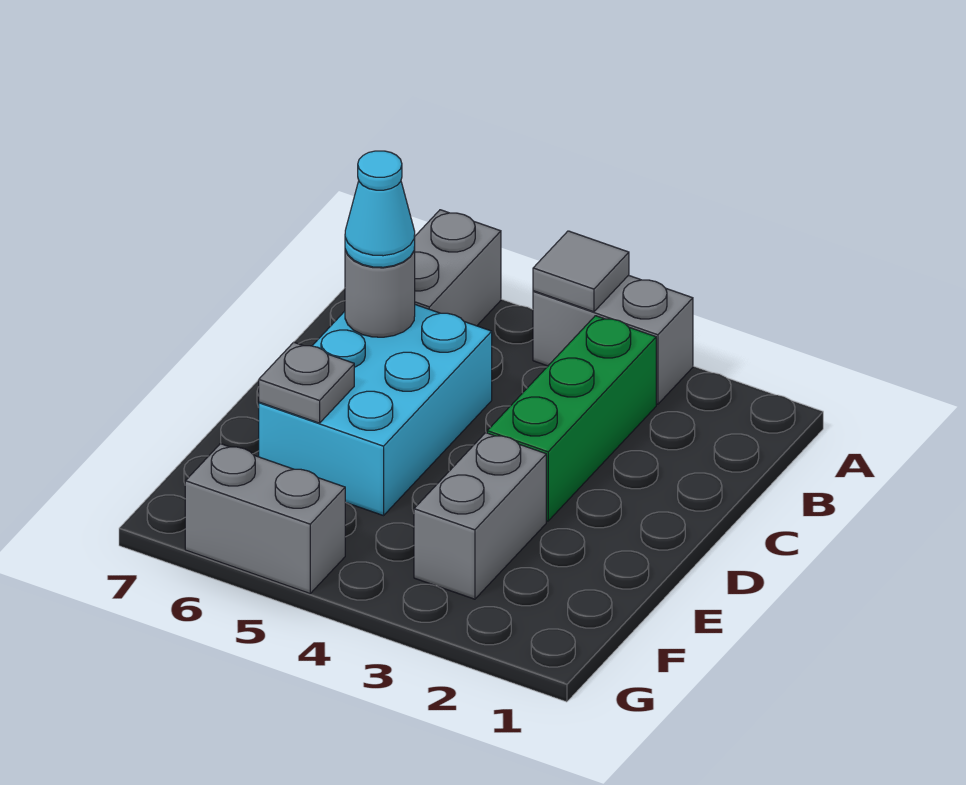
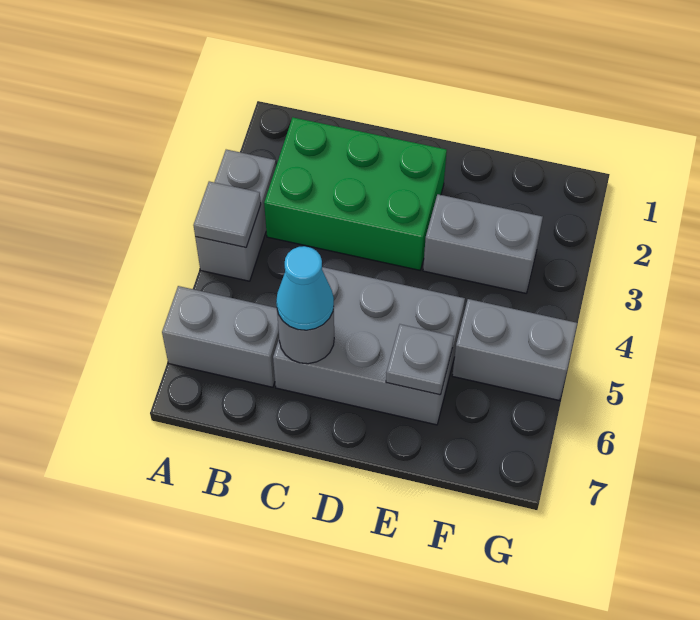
green 1x3 brick [487,316,656,521] -> green 2x3 brick [264,117,447,270]
cyan 2x3 brick [259,305,492,516] -> grey 2x3 brick [273,267,465,425]
grey 1x2 brick [185,444,345,593] -> grey 1x2 brick turned to [452,299,577,400]

